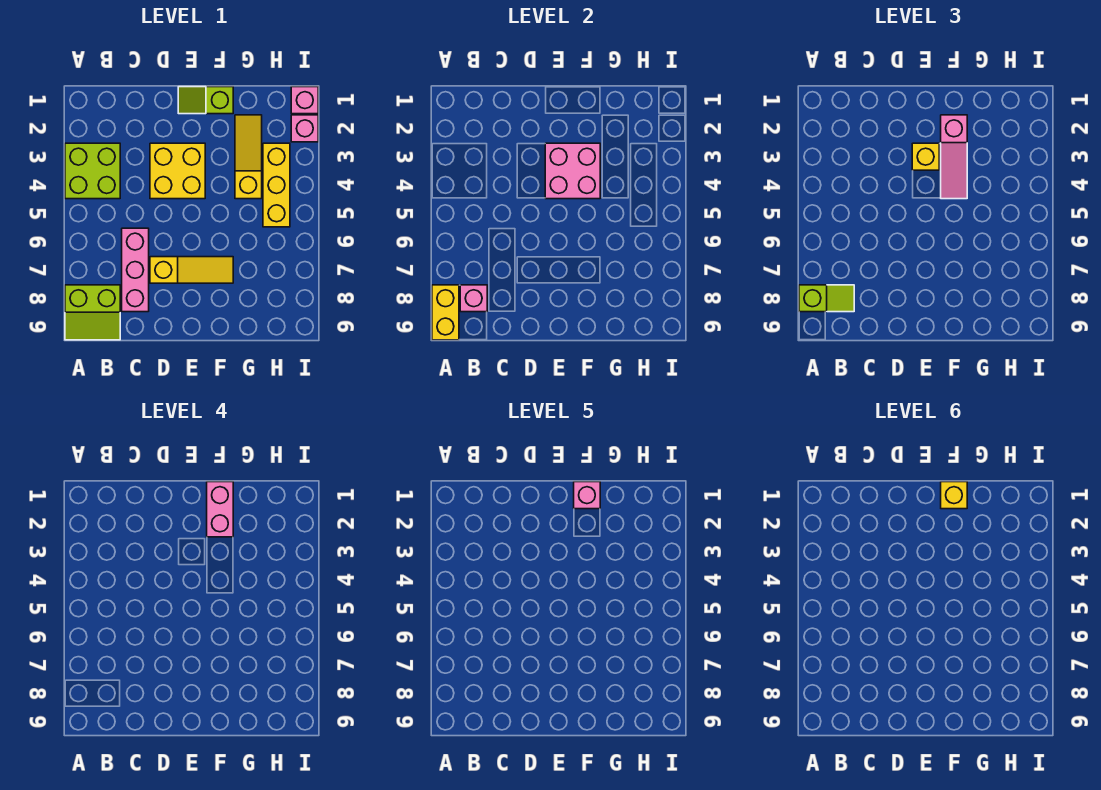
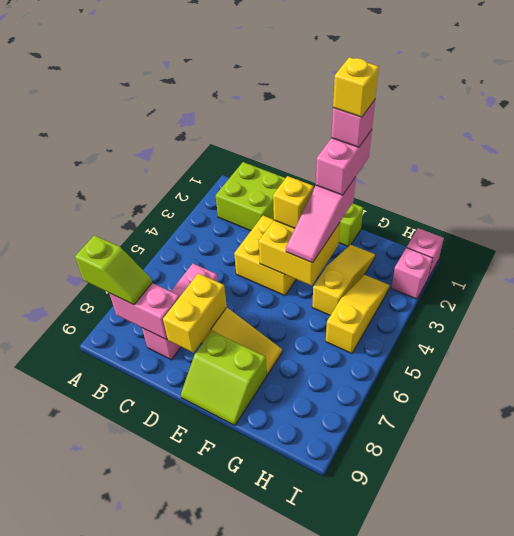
lime 2x2 brick [65,143,120,199] -> lime 2x2 brick moved to [216,162,285,231]
lime 2x2 slope [65,285,120,340] -> lime 2x2 slope moved to [181,331,267,425]
yellow 1x2 brick [432,285,459,340] -> yellow 1x2 brick moved to [163,273,227,353]
pink 1x1 brick [460,285,487,312] -> pink 1x2 brick [109,283,179,340]
pink 2x2 brick [545,143,600,199] -> yellow 2x2 brick [259,220,340,286]
yellow 1x3 brick [263,143,290,227] -> yellow 1x3 slope [326,275,390,353]

